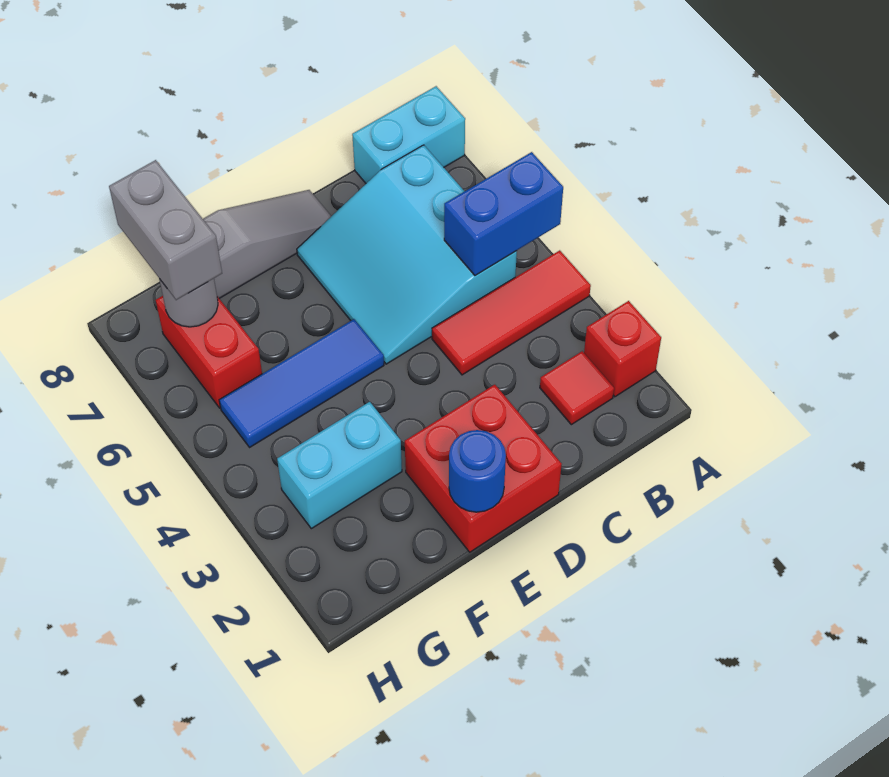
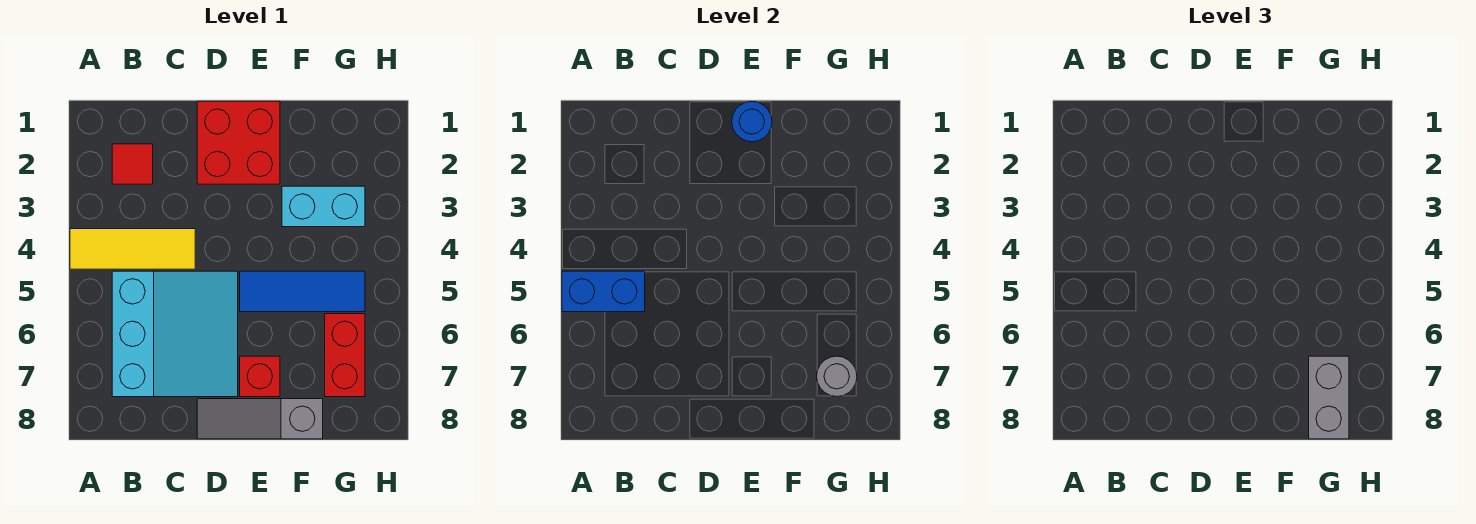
red 1x1 brick [584,301,661,397] -> red 1x1 brick moved to [240,356,280,397]
red 1x3 tile [432,250,591,375] -> yellow 1x3 tile [70,229,195,269]
cyan 1x2 brick [352,86,465,183] -> none

